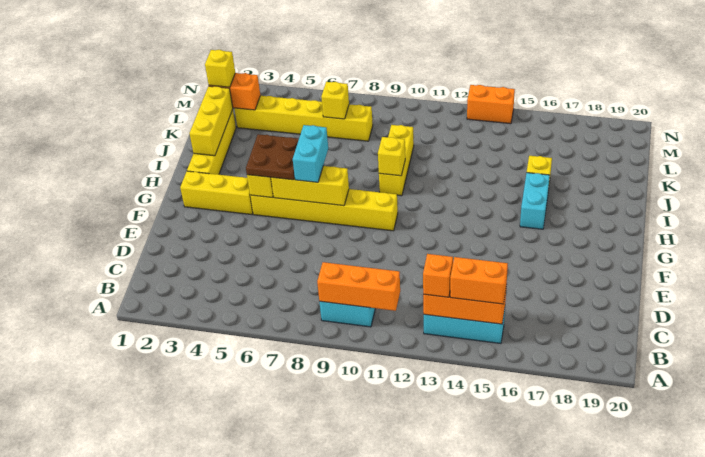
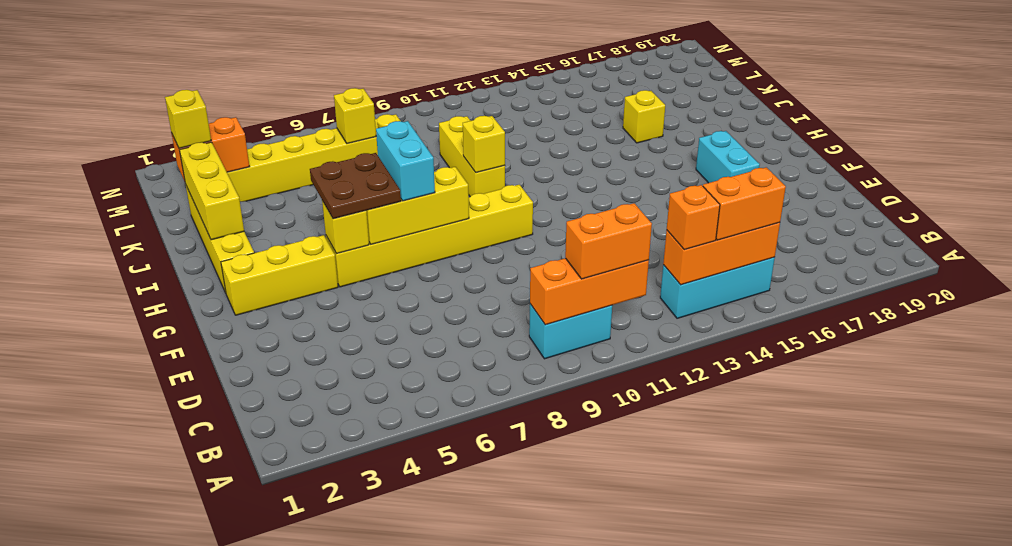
cyan 1x2 brick [520,173,550,229] -> cyan 1x2 brick moved to [696,131,760,183]
orange 1x2 brick [467,85,515,124] -> orange 1x2 brick moved to [565,203,652,279]

